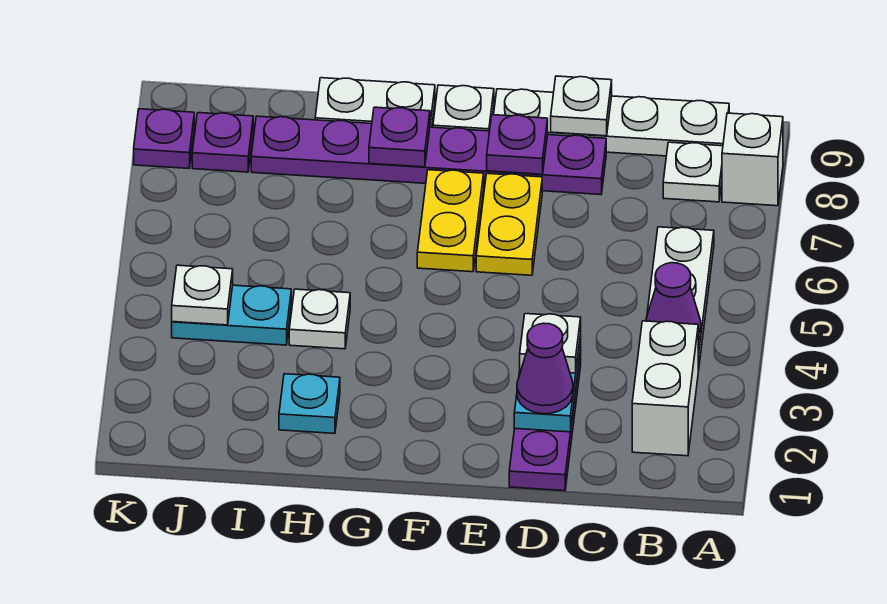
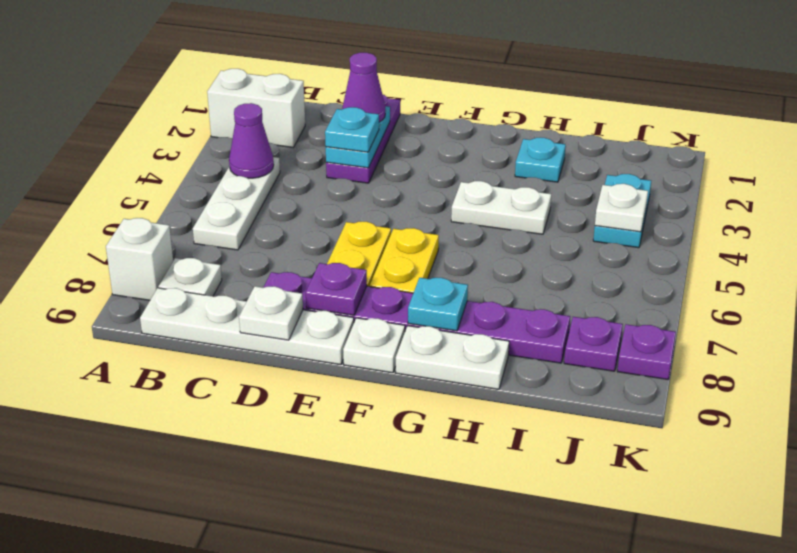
white 1x2 brick [632,321,698,456] -> white 1x2 brick turned to [207,69,305,147]
white 1x1 plate [520,314,581,373] -> cyan 1x1 plate [325,107,379,152]
purple 1x1 plate [369,107,430,167] -> cyan 1x1 plate [408,278,468,331]
white 1x1 plate [289,289,350,349] -> white 1x2 plate [451,181,551,234]
cyan 1x2 plate [172,285,291,345] -> cyan 1x2 plate turned to [593,174,651,248]

